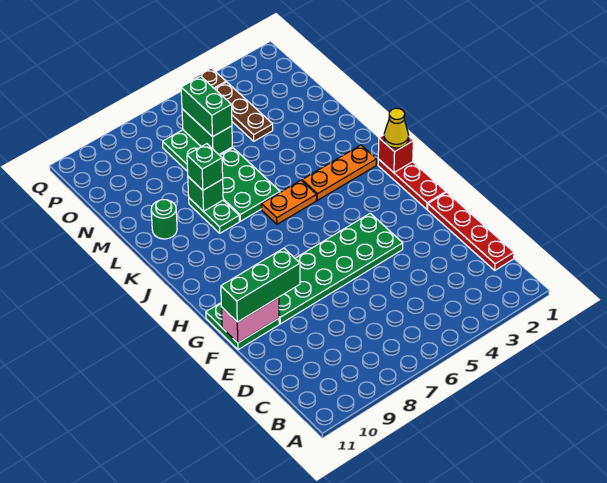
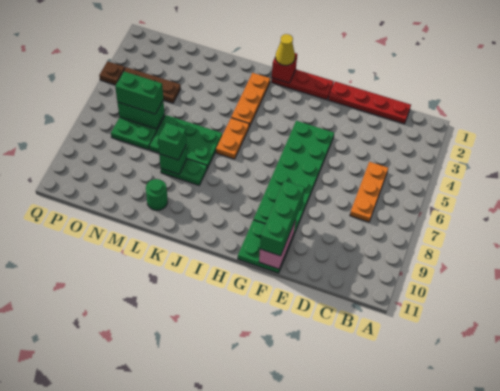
none -> orange 1x3 plate [350,162,388,222]

